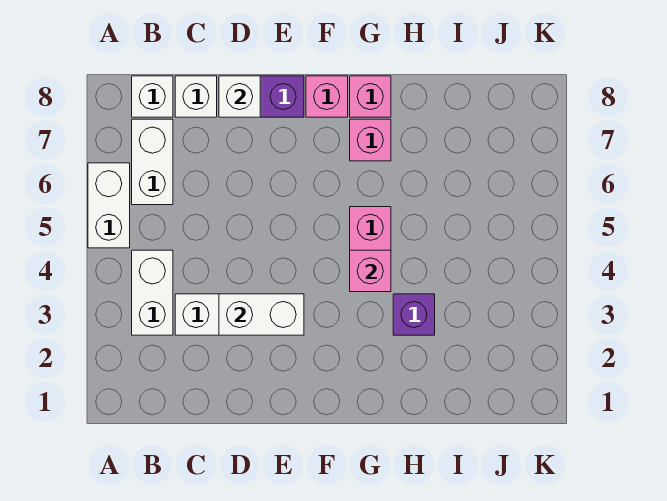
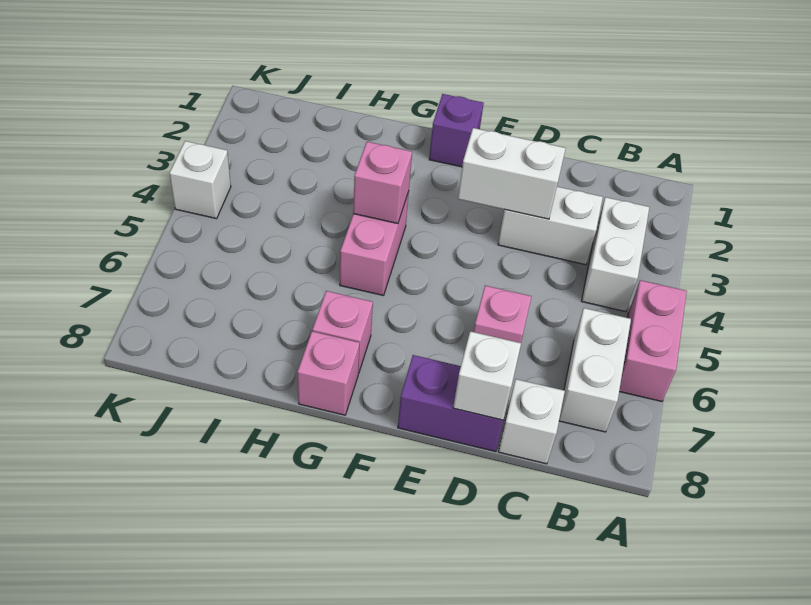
white 1x2 brick [88,163,130,248] -> pink 1x2 brick [619,280,687,401]
white 1x1 brick [132,76,173,117] -> white 1x1 brick moved to [169,141,231,219]
pink 1x1 brick [306,76,348,117] -> pink 1x1 brick moved to [474,286,532,343]
purple 1x1 brick [393,294,435,335] -> purple 1x1 brick moved to [429,94,484,167]

